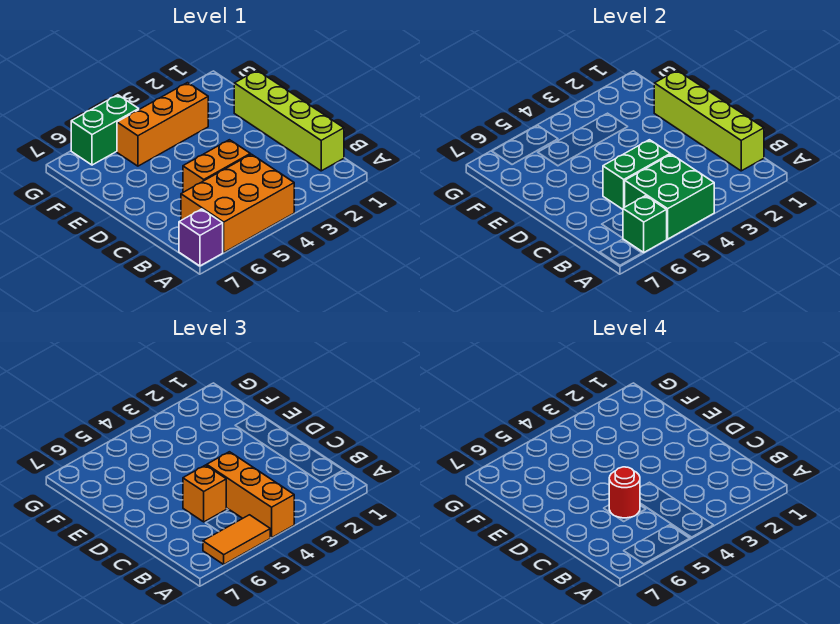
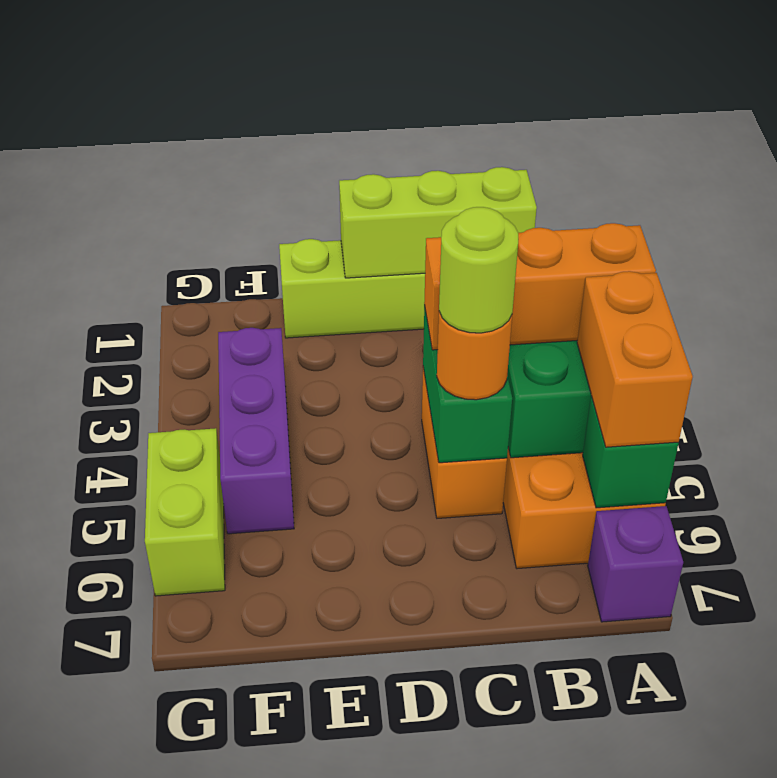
orange 1x2 tile [203,515,270,564] -> orange 1x2 brick [577,271,693,447]
lime 1x4 brick [654,70,764,171] -> lime 1x3 brick [339,167,537,278]
orange 1x1 brick [183,465,226,522] -> orange 1x1 round brick [437,312,512,400]
red 1x1 round brick [609,467,640,518] -> lime 1x1 round brick [439,207,518,333]
orange 1x3 brick [117,83,208,166] -> purple 1x3 brick [218,328,294,534]
green 1x2 brick [71,95,139,165] -> lime 1x2 brick [145,428,225,596]

